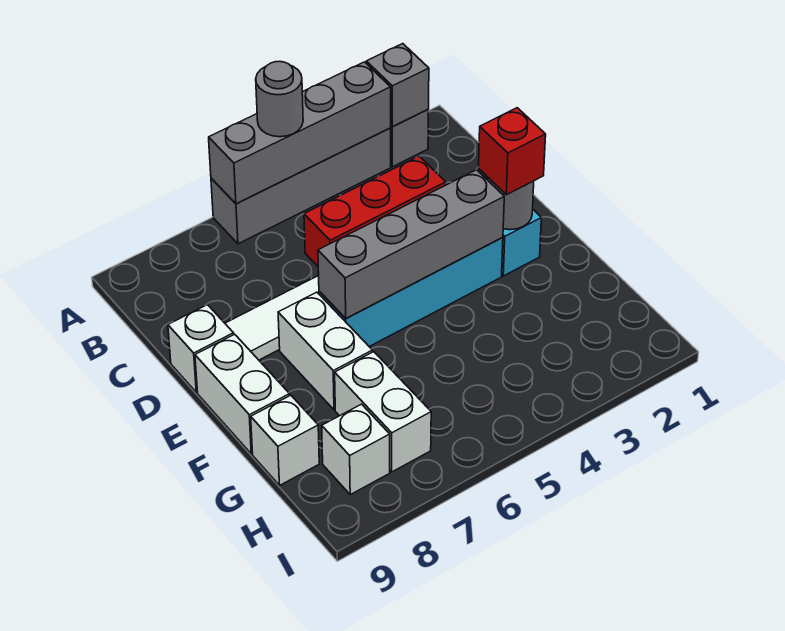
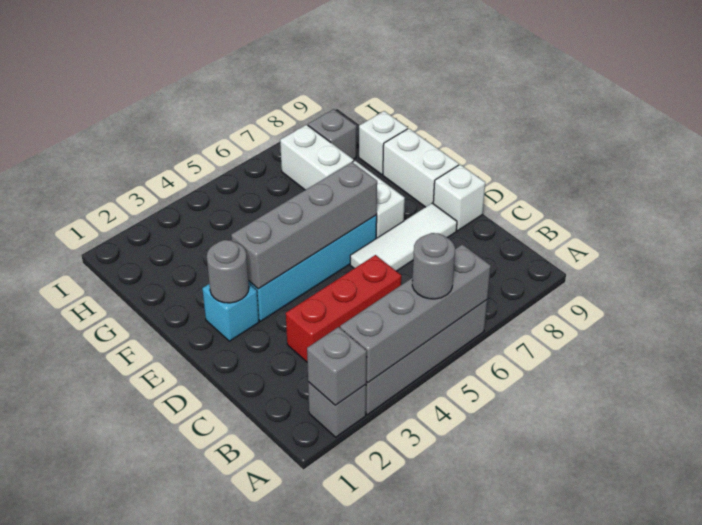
red 1x1 brick [479,108,546,195] -> none
white 1x1 brick [322,404,390,495] -> grey 1x1 brick [308,109,357,159]

